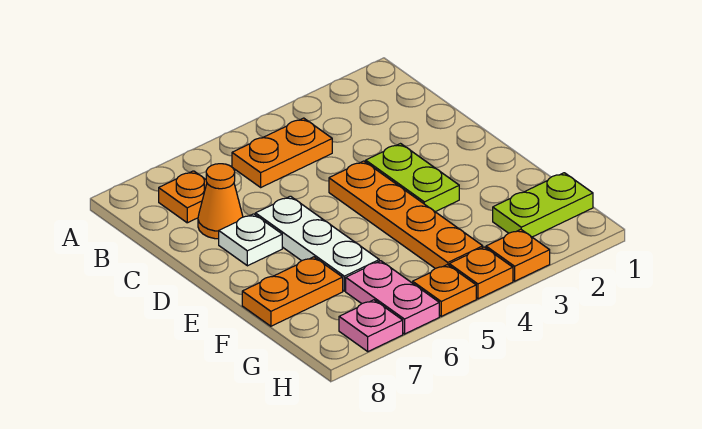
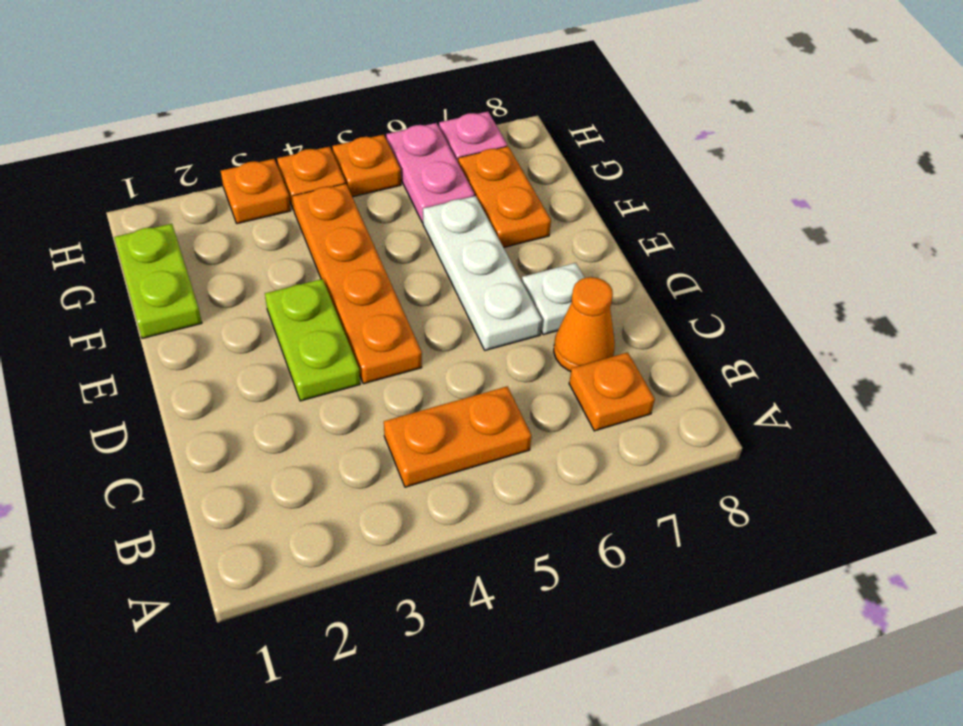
orange 1x2 plate [242,257,343,326] -> orange 1x2 plate turned to [458,146,551,248]
lime 1x2 plate [493,173,593,237] -> lime 1x2 plate turned to [114,224,202,339]

